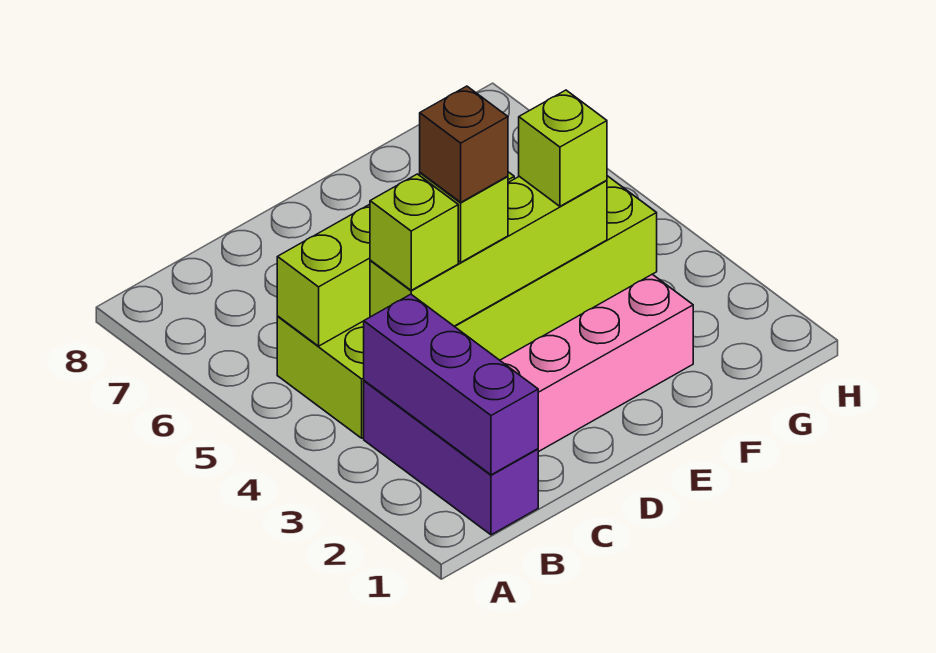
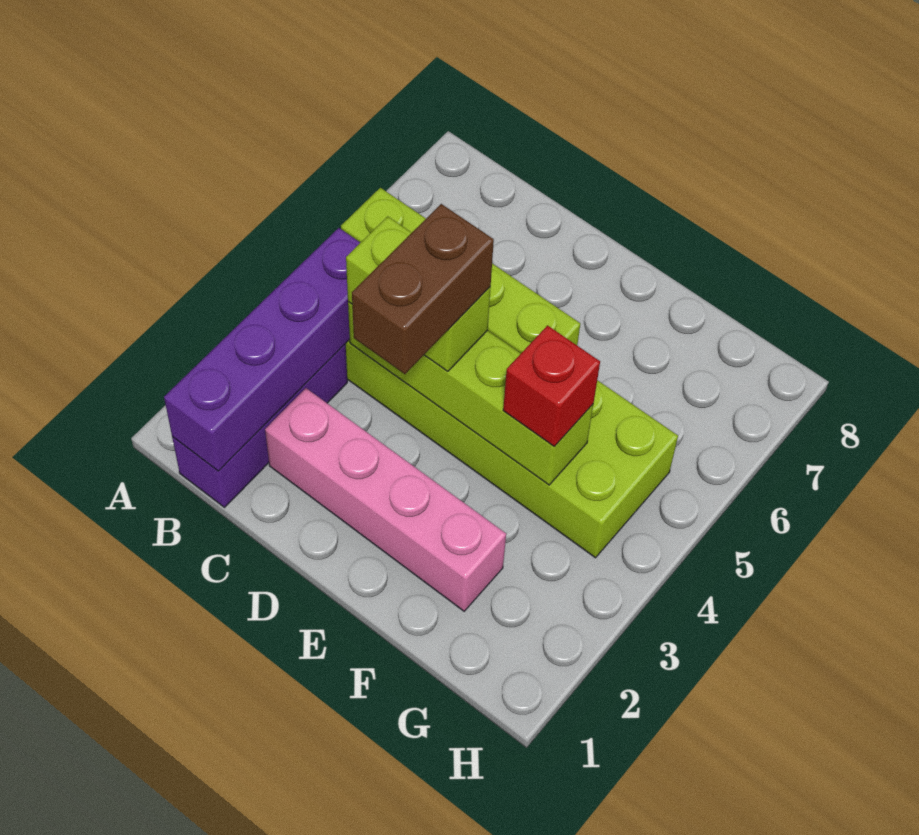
purple 1x3 brick [364,294,538,475] -> purple 1x4 brick [164,228,360,471]
brown 1x1 brick [420,86,508,202] -> brown 1x2 brick [352,204,494,374]
lime 1x1 brick [519,90,607,206] -> red 1x1 brick [503,326,600,447]

